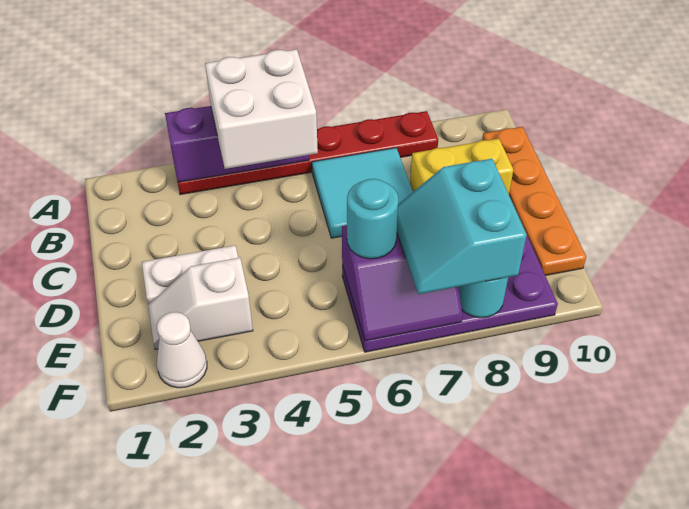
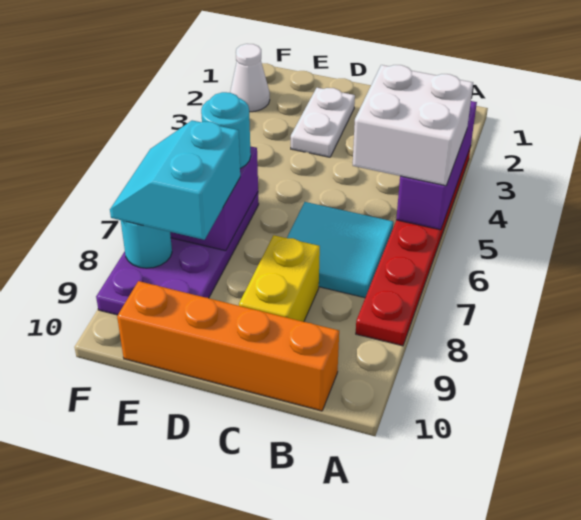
orange 1x4 plate [482,127,586,276] -> orange 1x4 brick [117,281,339,411]
white 1x2 slope [148,258,253,350] -> none
cyan 2x2 slope [397,159,527,294] -> cyan 2x2 slope turned to [110,120,240,240]

